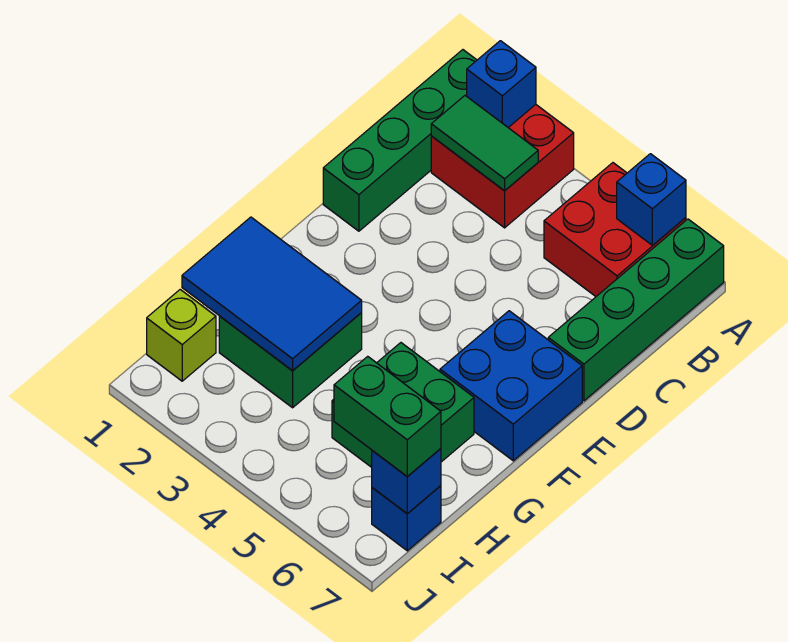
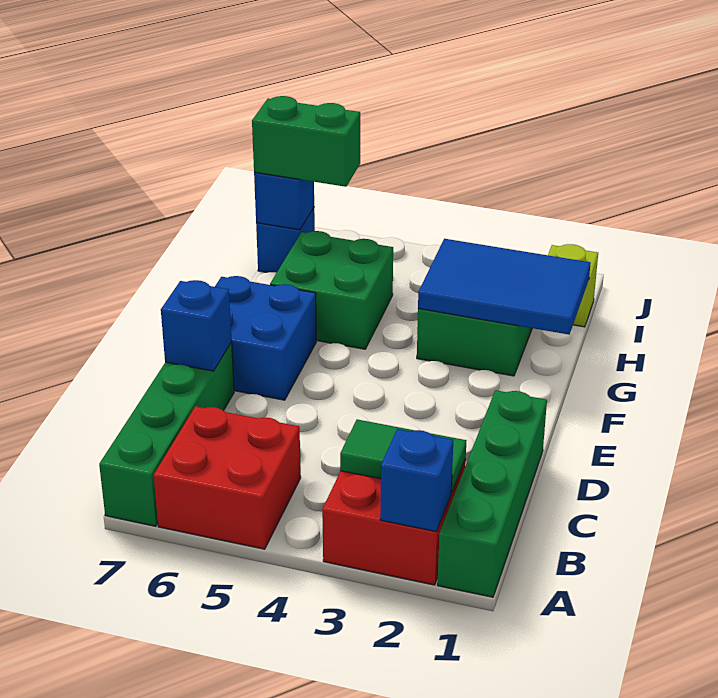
blue 1x1 brick [617,154,686,245] -> blue 1x1 brick moved to [161,280,232,371]

